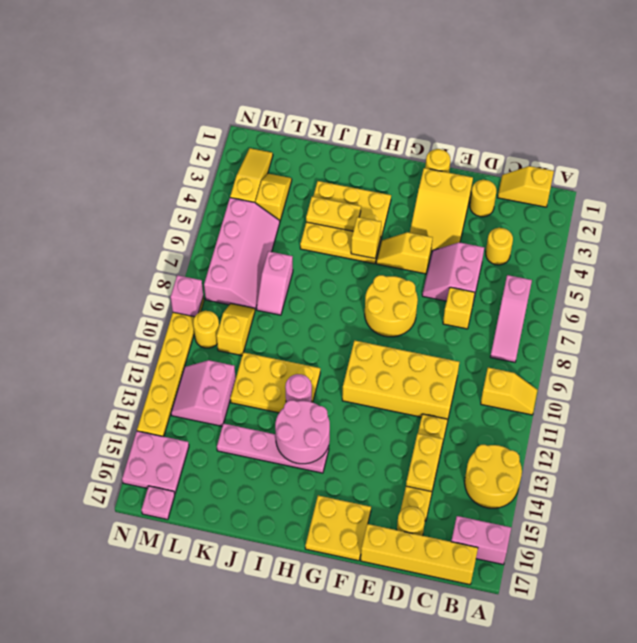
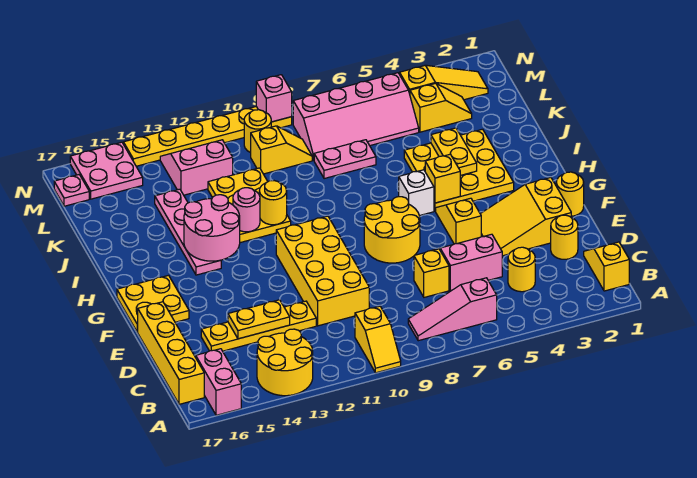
yellow 1x1 round brick [397,507,425,536] -> yellow 1x1 round brick moved to [259,181,287,225]
none -> white 1x1 brick [399,170,434,216]
pink 1x2 slope [256,251,293,315] -> pink 1x2 plate [314,140,376,179]

